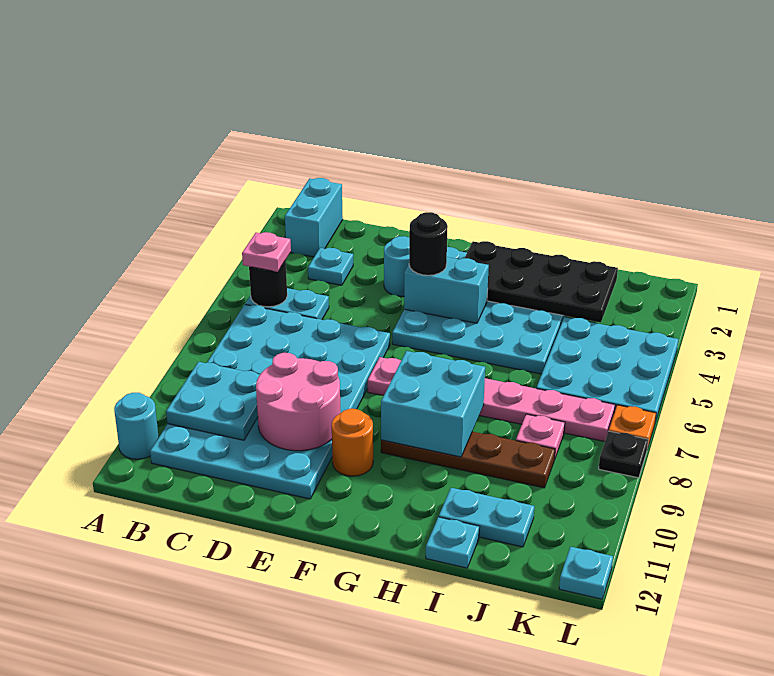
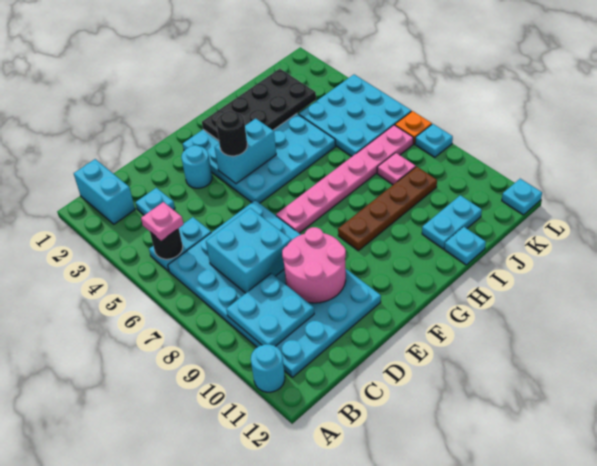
orange 1x1 round brick [332,409,373,476] -> none
cyan 2x2 brick [381,351,485,457] -> cyan 2x2 brick moved to [206,208,291,293]
black 1x1 plate [599,431,648,478] -> cyan 1x1 plate [415,124,453,157]

